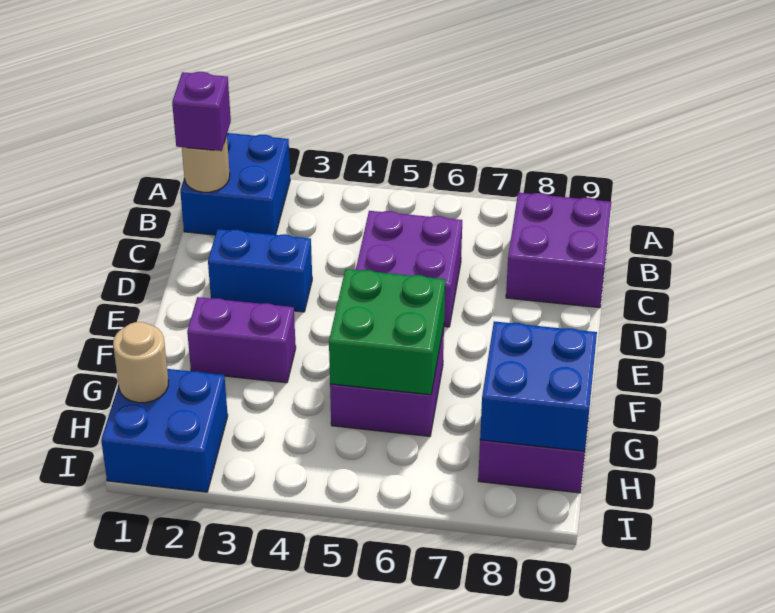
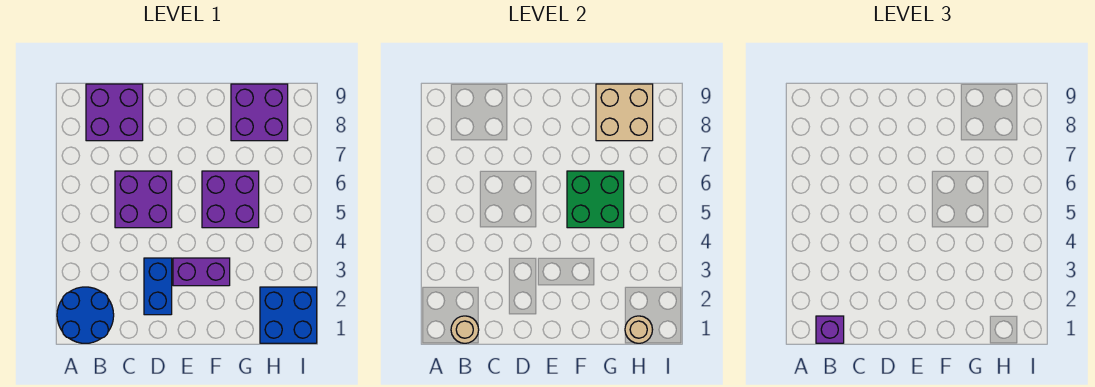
blue 2x2 brick [180,133,290,235] -> blue 2x2 round brick [57,287,114,343]
purple 1x2 brick [187,297,296,383] -> purple 1x2 brick turned to [173,258,230,286]
blue 2x2 brick [480,321,597,451] -> tan 2x2 brick [596,84,653,141]

